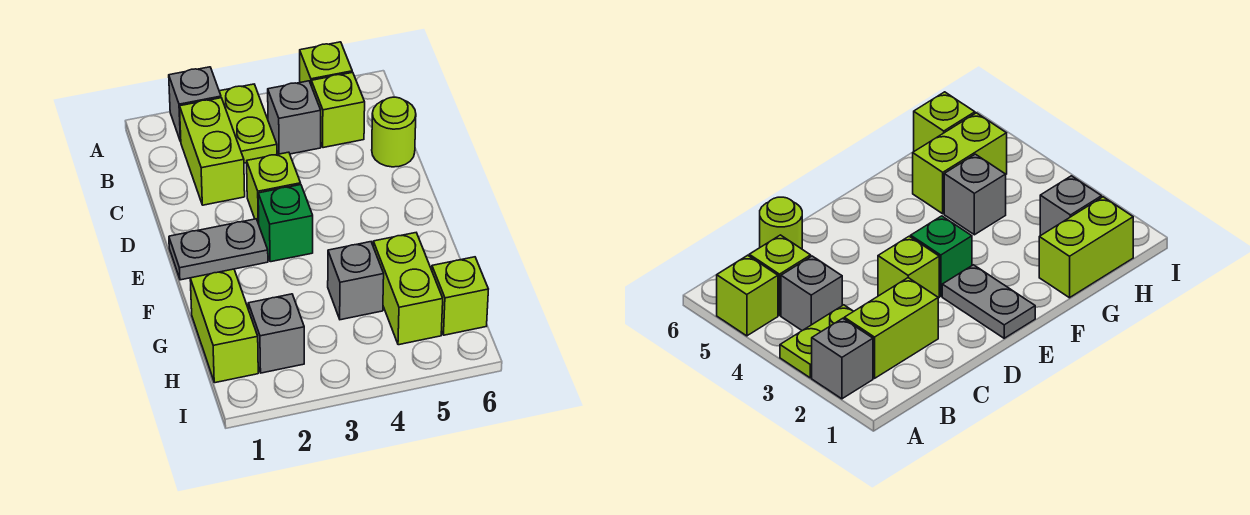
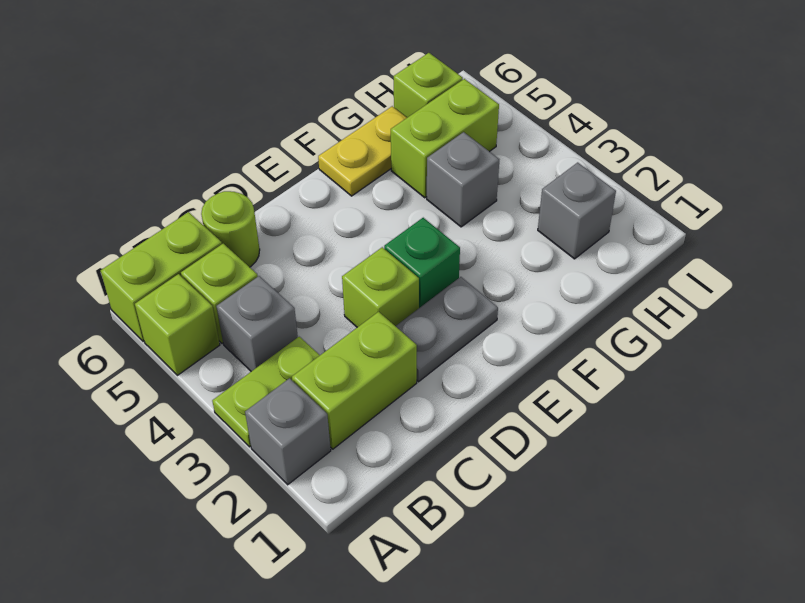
grey 1x2 plate [169,219,268,280] -> grey 1x2 plate turned to [396,277,498,382]
none -> yellow 1x2 plate [318,106,407,196]
lime 1x2 brick [190,269,258,383] -> lime 1x2 brick moved to [101,212,222,341]

